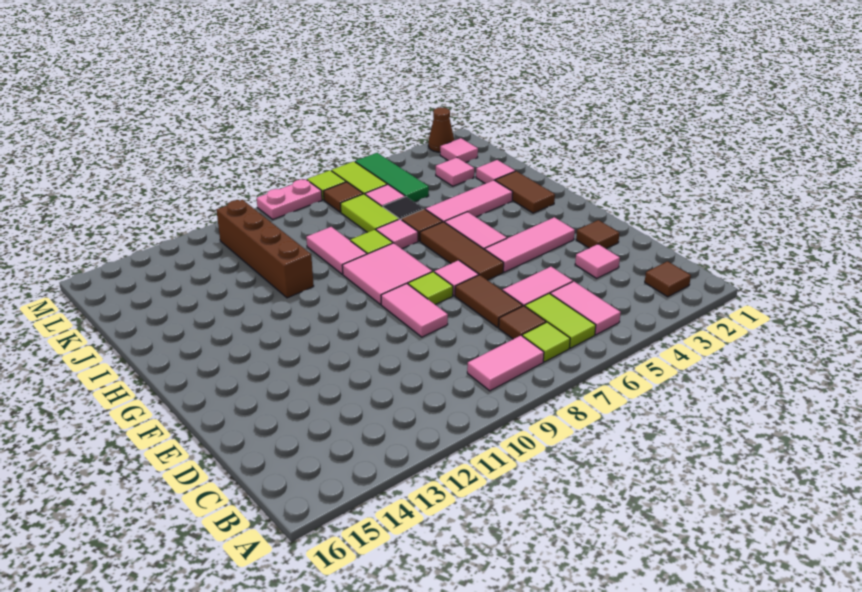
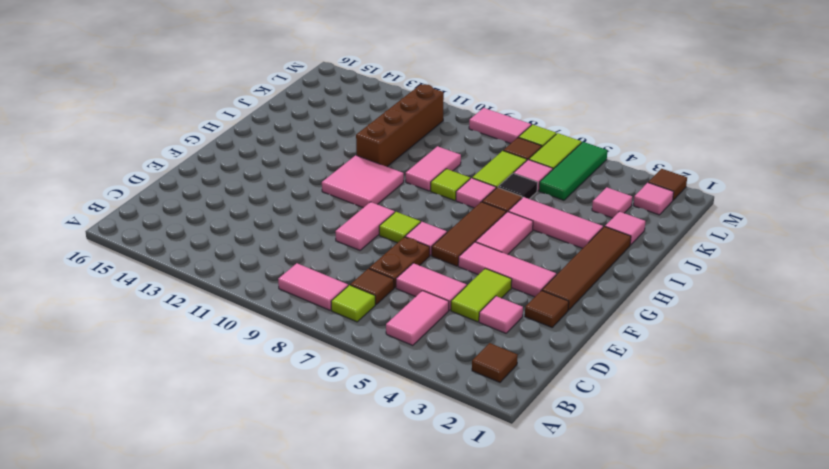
lime 1x2 tile [525,293,596,348] -> lime 1x2 tile moved to [451,269,512,322]
brown 1x2 tile [455,275,523,327] -> brown 1x2 plate [369,237,430,288]
pink 2x2 tile [342,243,432,305] -> pink 2x2 tile moved to [322,155,404,208]
brown 1x2 tile [495,171,555,213] -> brown 1x4 tile [542,226,631,310]
brown 1x1 cone [428,107,454,152] -> brown 1x1 tile [648,169,687,200]
pink 1x2 plate [257,179,322,219] -> pink 1x2 tile [469,108,531,144]

